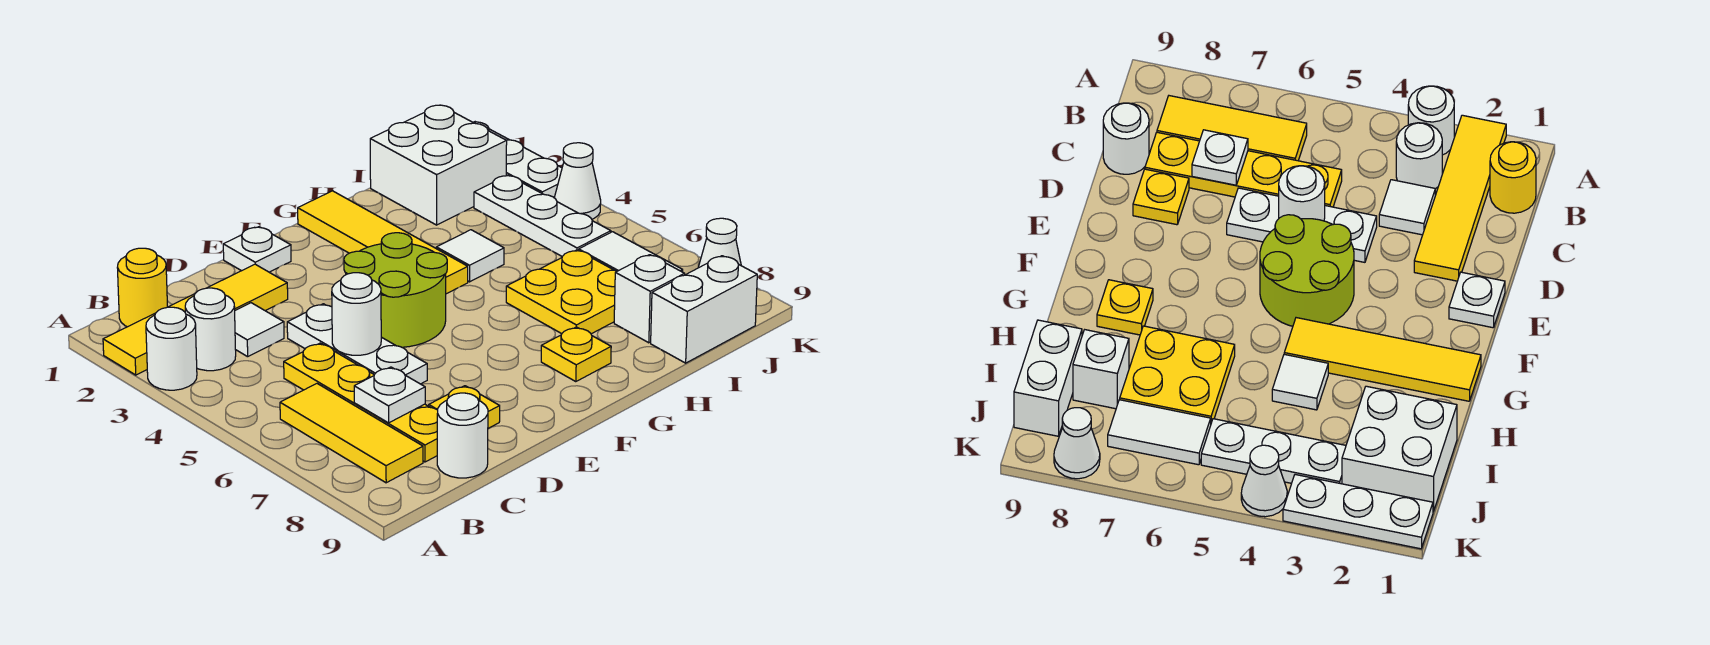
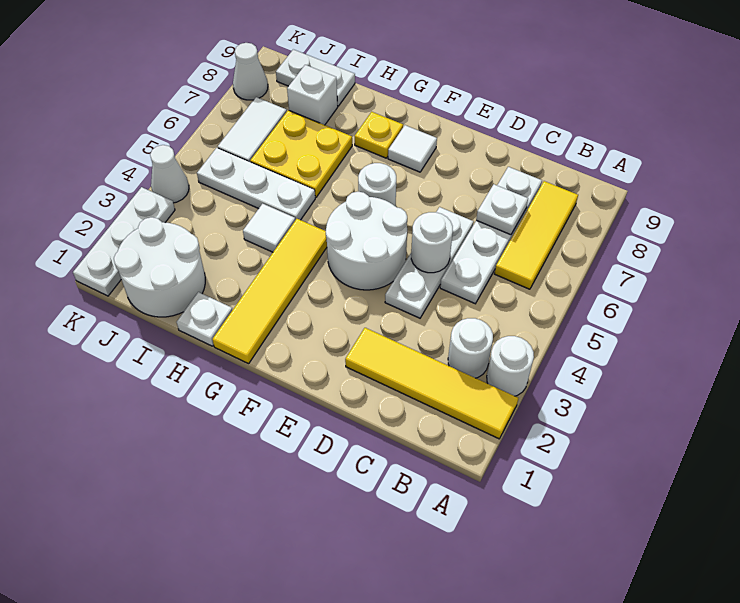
yellow 1x1 round brick [117,248,167,327] -> none
white 1x1 tile [235,303,284,357] -> white 1x1 tile moved to [388,125,437,172]
yellow 1x4 plate [284,343,438,462] -> white 1x4 plate [440,167,542,304]
white 1x1 round brick [437,393,488,478] -> white 1x1 round brick moved to [358,163,396,206]
yellow 1x1 plate [429,386,500,428] -> none
white 1x1 plate [223,227,291,272] -> white 1x1 plate moved to [177,292,232,346]
lime 2x2 round brick [344,233,447,347] -> white 2x2 round brick [326,192,407,290]
white 2x2 brick [370,105,507,225] -> white 2x2 round brick [114,217,205,317]
white 1x2 brick [651,256,757,363] -> white 1x2 plate [276,49,355,106]
white 1x3 plate [474,175,611,256] -> white 1x3 plate turned to [197,148,315,220]

